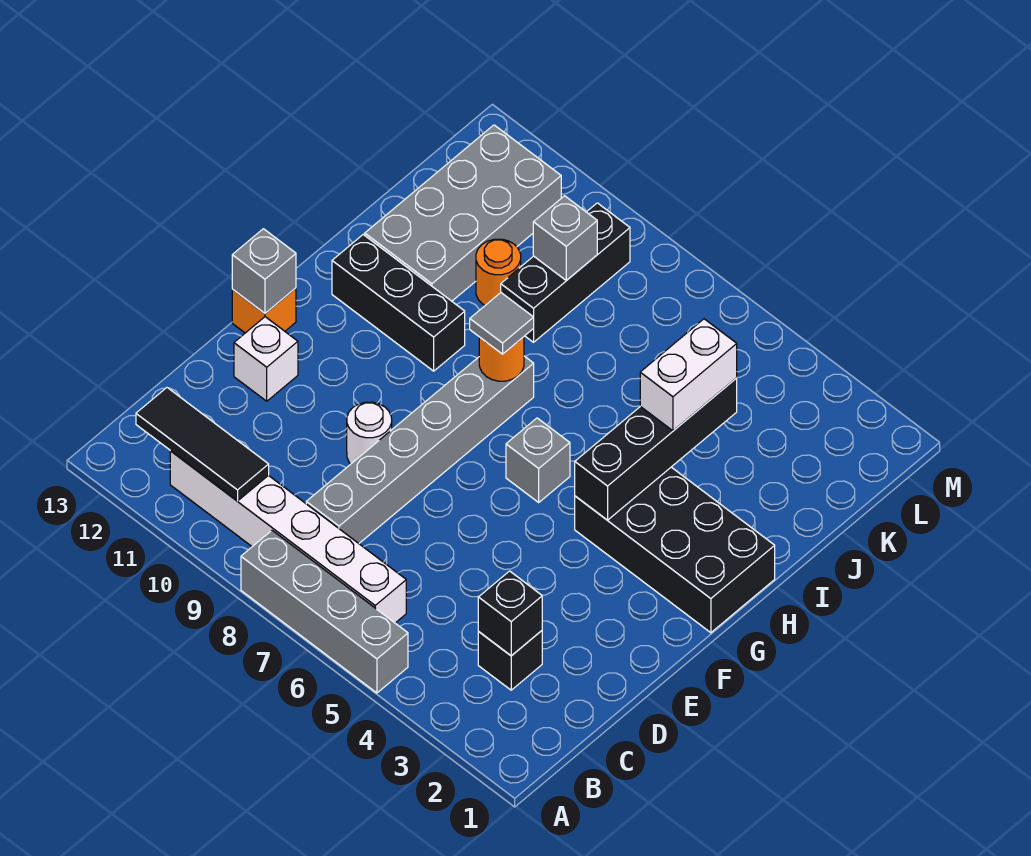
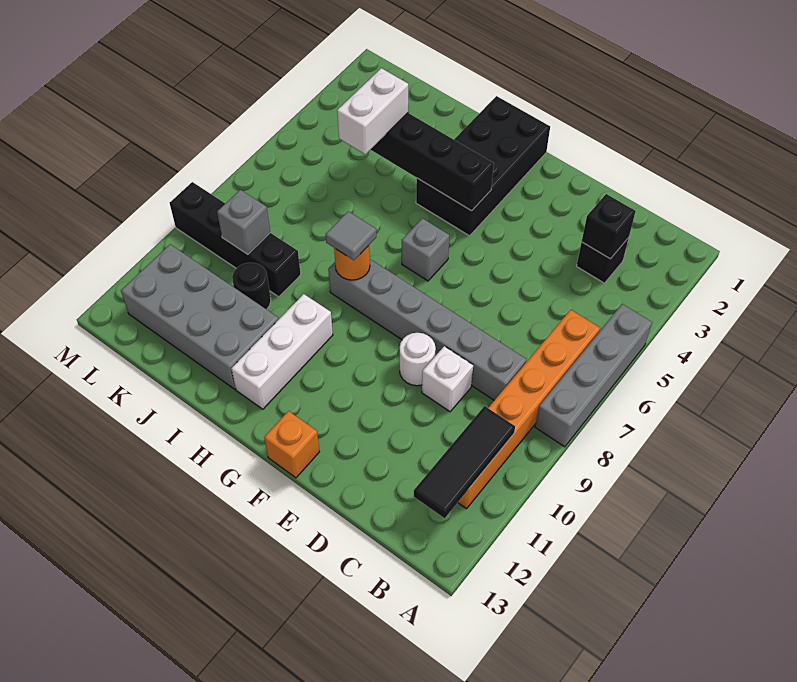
white 1x6 brick [170,451,406,623] -> orange 1x6 brick [458,310,600,509]
white 1x1 brick [234,317,298,401] -> white 1x1 brick moved to [422,346,473,412]
grey 1x1 brick [232,229,296,313] -> none
black 1x3 brick [332,235,465,371] -> white 1x3 brick [231,294,333,409]
white 1x2 brick [640,319,737,431] -> white 1x2 brick turned to [337,68,408,154]
black 1x3 brick [501,203,630,342] -> black 1x4 brick [170,182,301,297]
orange 1x1 round brick [476,239,521,305] -> black 1x1 round brick [232,263,271,309]

